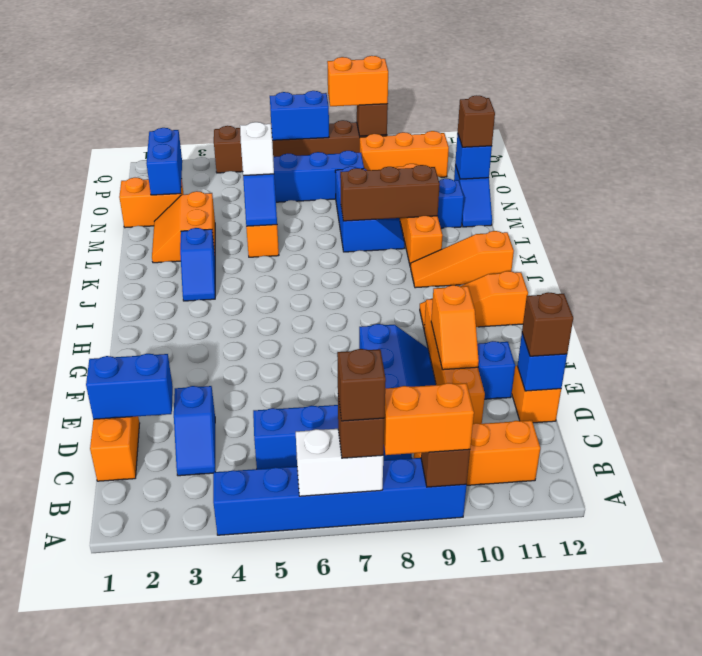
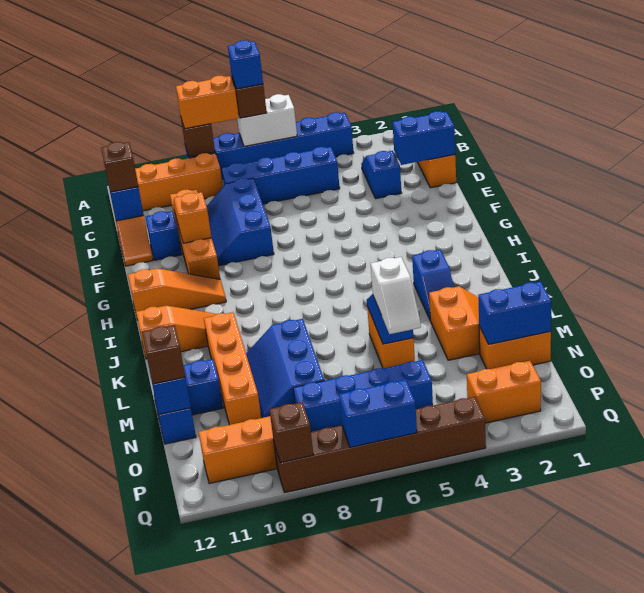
brown 1x1 brick [337,349,386,421] -> blue 1x1 brick [228,40,263,89]
blue 1x2 slope [180,228,215,301] -> blue 1x2 slope turned to [412,250,454,321]
brown 1x3 brick [340,165,440,221] -> none
blue 1x2 brick [147,128,182,195] -> blue 1x2 brick turned to [478,282,551,344]
orange 1x2 brick [327,56,388,106] -> orange 1x2 brick moved to [467,361,541,423]

